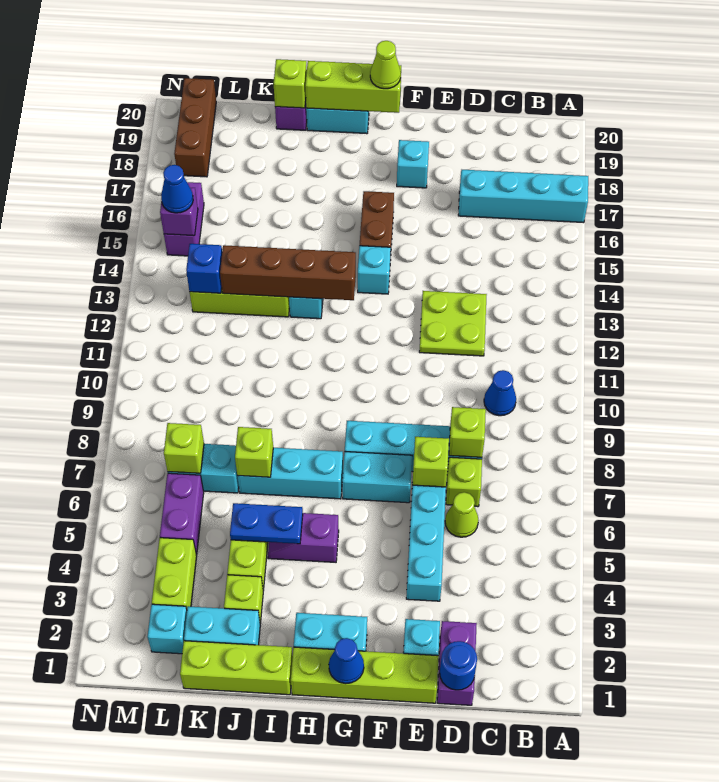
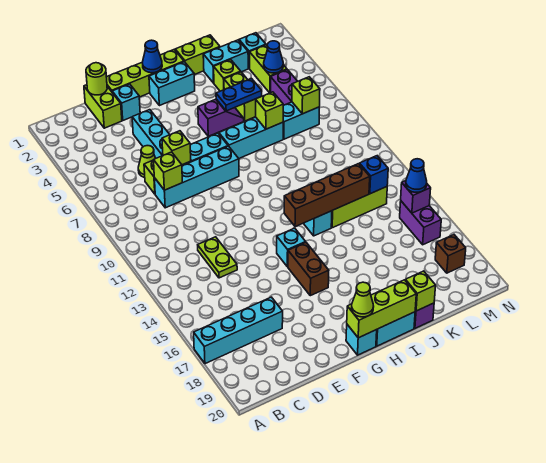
blue 1x1 cone [484,370,516,416] -> blue 1x1 cone moved to [264,41,283,73]
purple 1x2 brick [437,621,477,705] -> lime 1x2 brick [84,85,122,128]
blue 1x1 round brick [440,641,477,690] -> lime 1x1 round brick [86,63,107,95]
lime 2x2 plate [419,291,487,356] -> lime 1x2 plate [198,237,237,278]
cyan 1x1 brick [397,140,429,188] -> cyan 1x1 brick moved to [346,325,377,355]
lime 1x3 brick [180,641,293,695] -> lime 1x2 brick [175,35,220,75]
brown 1x3 brick [174,78,216,177] -> brown 1x1 brick [435,235,466,273]

